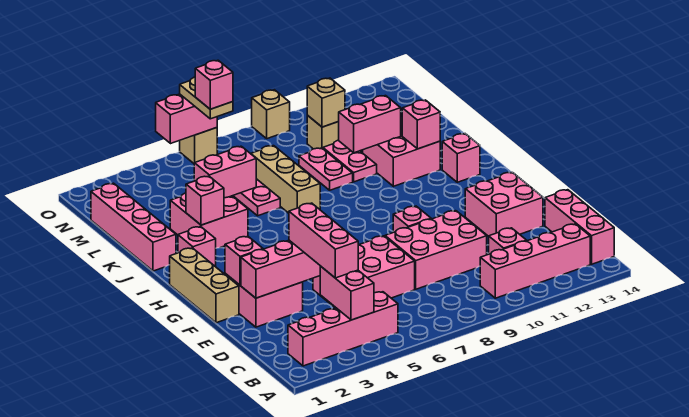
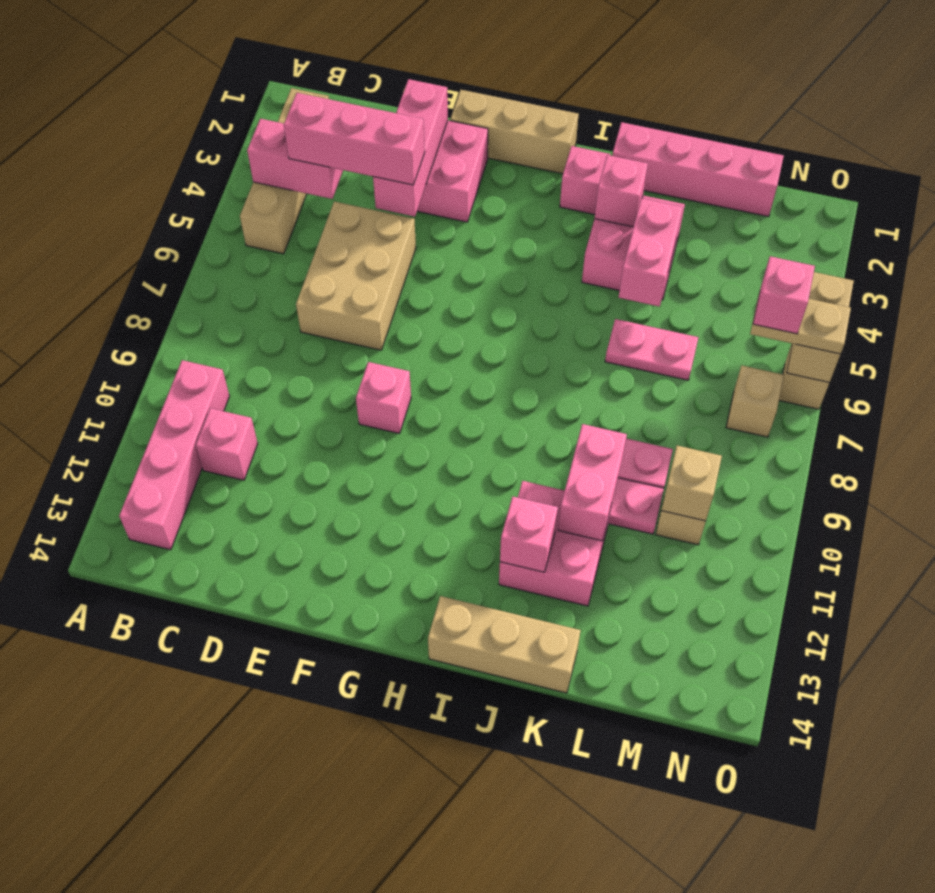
pink 1x4 brick [288,292,398,366] -> tan 1x4 brick [240,88,329,254]
pink 1x3 brick [545,190,614,264] -> none
pink 2x3 brick [313,236,415,308] -> tan 2x3 brick [296,202,416,350]
pink 2x3 brick [385,211,487,289] -> none
pink 2x2 brick [465,172,543,236] -> none
pink 1x1 brick [225,236,263,285] -> none
pink 1x1 brick [442,134,480,182] -> none
tan 1x3 brick [251,146,320,213] -> tan 1x3 brick moved to [428,596,581,693]
pink 1x2 brick [156,94,217,144] -> tan 1x2 brick [787,272,854,383]
tan 1x1 brick [252,90,290,139] -> tan 1x1 brick moved to [726,366,784,437]

